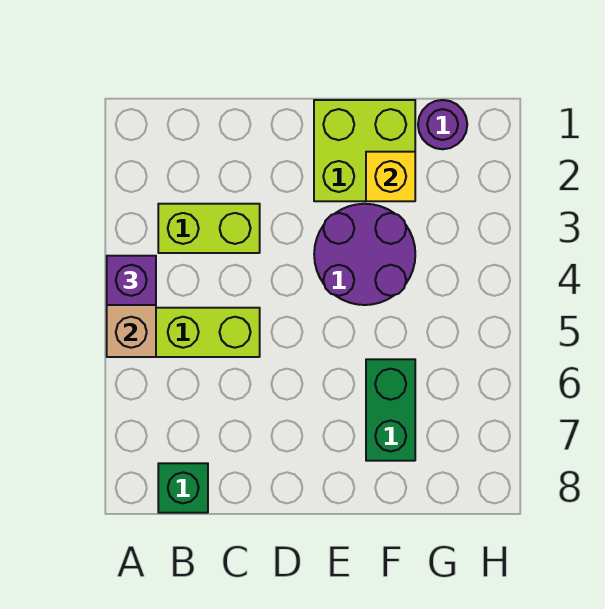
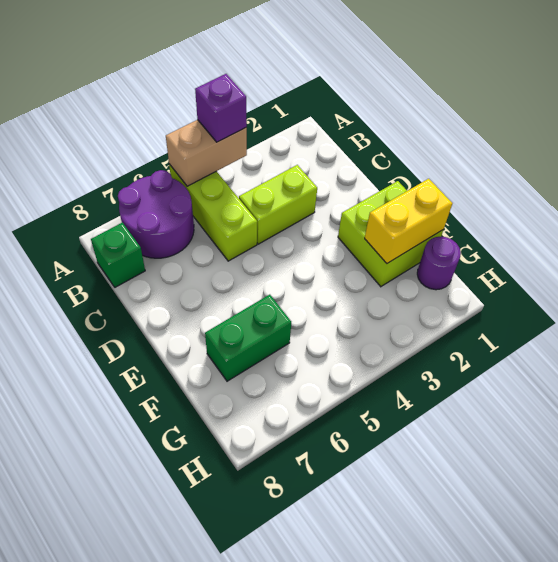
lime 1x2 brick [158,204,260,253] -> lime 1x2 brick turned to [239,165,317,244]
purple 2x2 round brick [314,204,415,305] -> purple 2x2 round brick moved to [118,170,194,258]
yellow 1x1 brick [366,152,415,201] -> yellow 1x2 brick [365,179,452,263]

